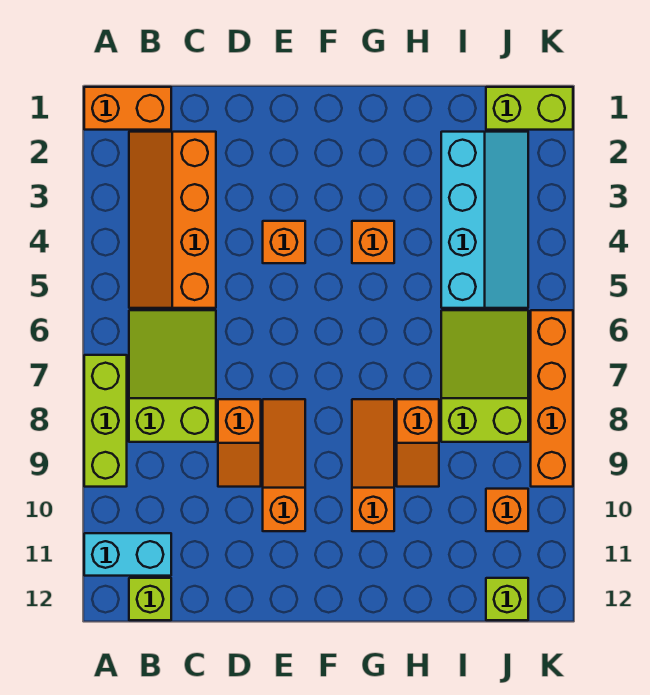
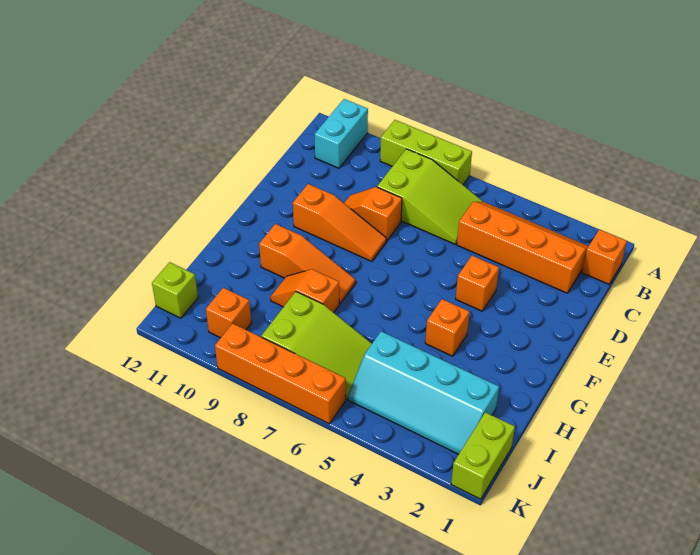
orange 1x2 brick [84,87,171,130] -> orange 1x1 brick [582,229,627,284]
lime 1x1 brick [129,578,171,620] -> none

